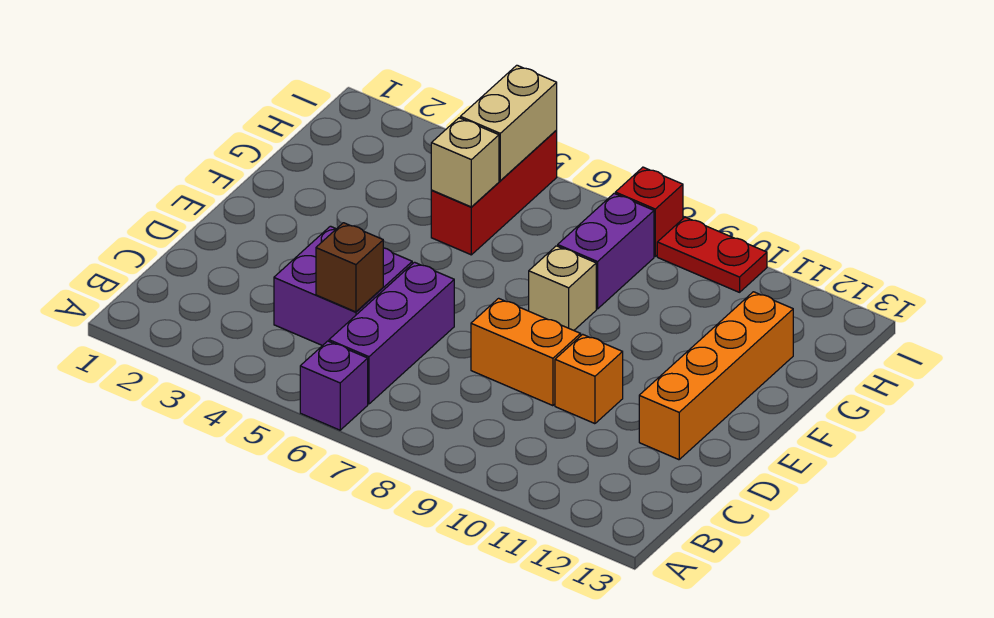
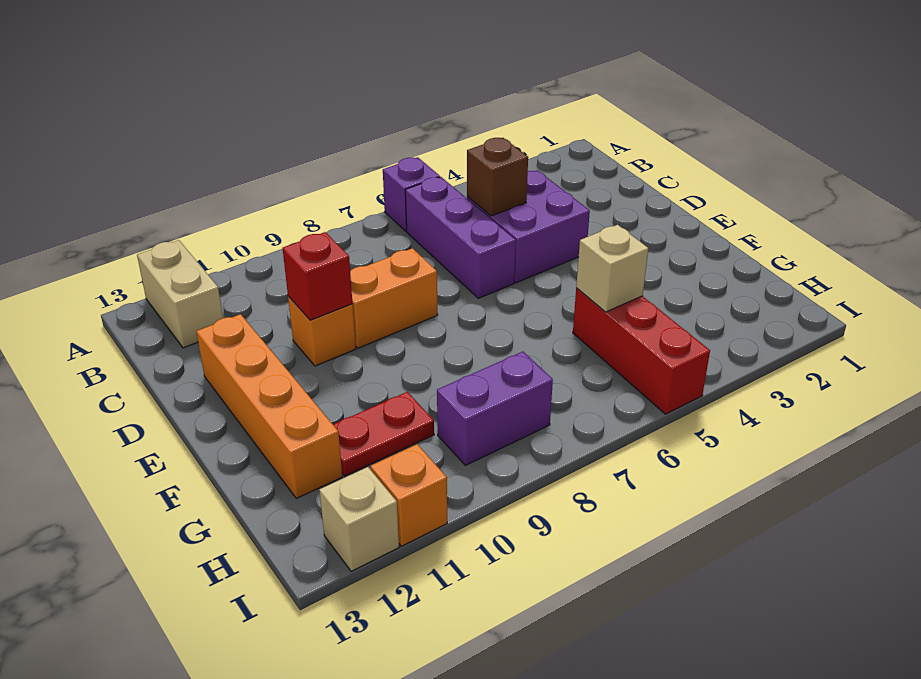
tan 1x1 brick [529,246,596,330] -> tan 1x1 brick moved to [319,467,399,571]
purple 1x2 brick [558,194,654,309] -> purple 1x2 brick turned to [437,352,553,465]
tan 1x2 brick [460,65,557,181] -> tan 1x2 brick moved to [137,240,223,348]
red 1x1 brick [615,167,683,256] -> red 1x1 brick moved to [282,232,352,320]
red 1x2 plate [657,217,767,292] -> red 1x2 plate moved to [333,392,434,476]
none -> orange 1x1 brick [371,444,447,546]

